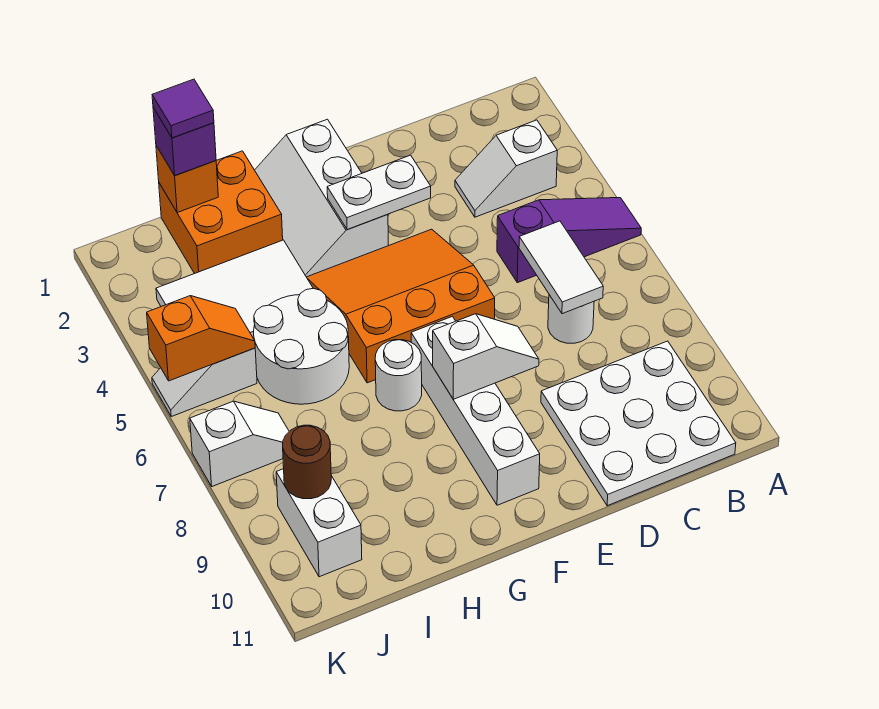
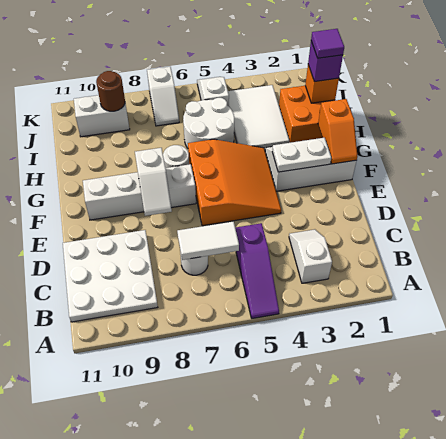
white 1x2 plate [327,155,431,230] -> white 1x2 plate turned to [272,138,331,172]
orange 1x2 slope [147,296,255,381] -> orange 1x2 slope moved to [318,99,357,164]

